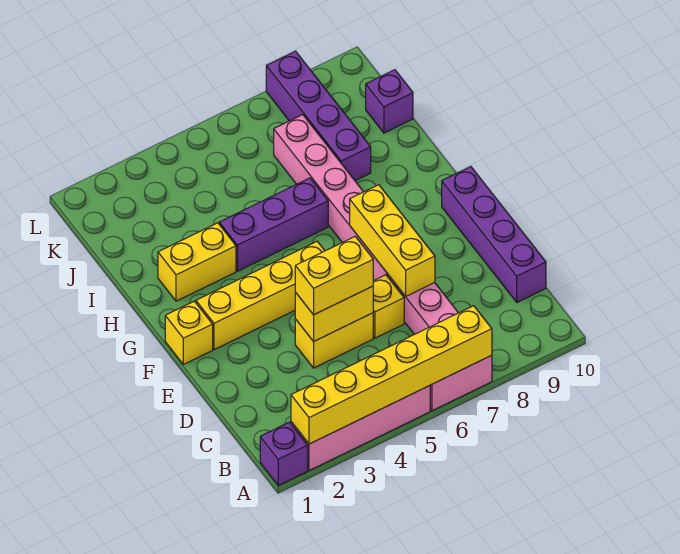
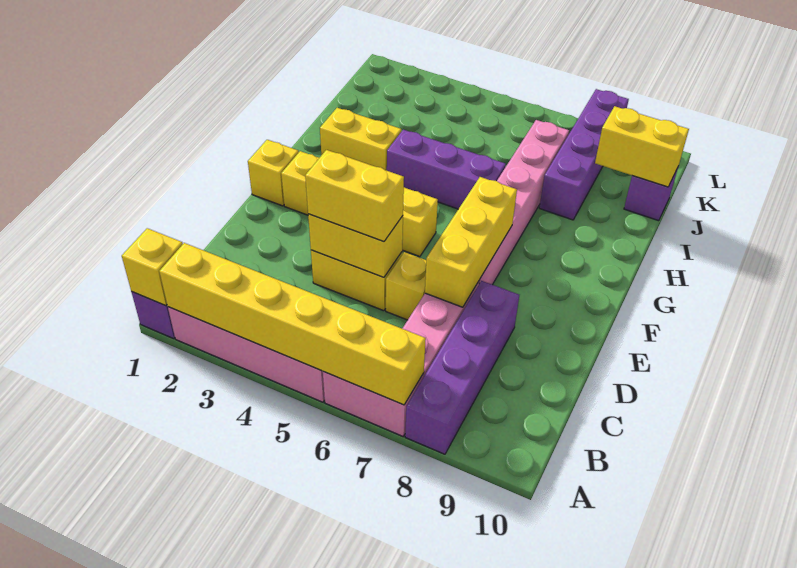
none -> yellow 1x1 brick [122,228,183,306]
purple 1x4 brick [442,167,546,302] -> purple 1x4 brick moved to [405,281,519,454]
none -> yellow 1x2 brick [595,106,689,187]

